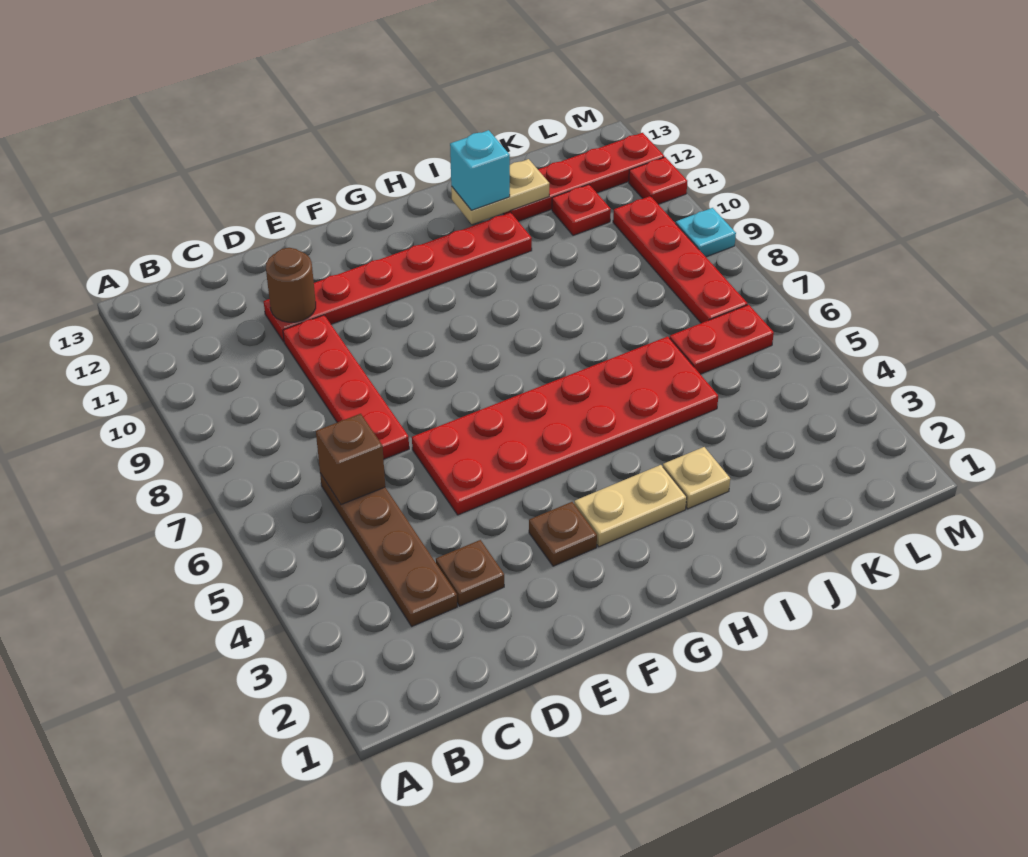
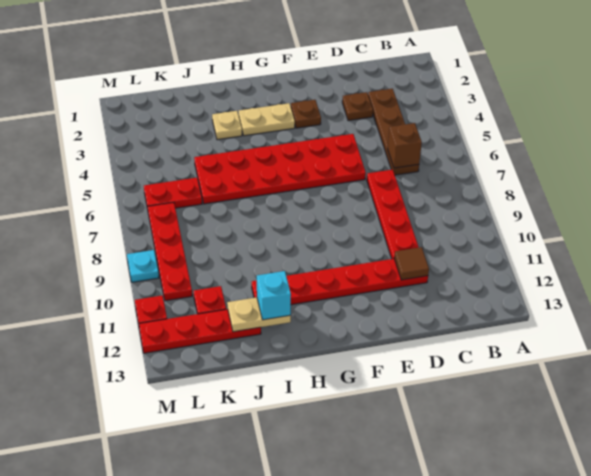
brown 1x1 round brick [266,248,316,322] -> brown 1x1 tile [394,247,429,280]

